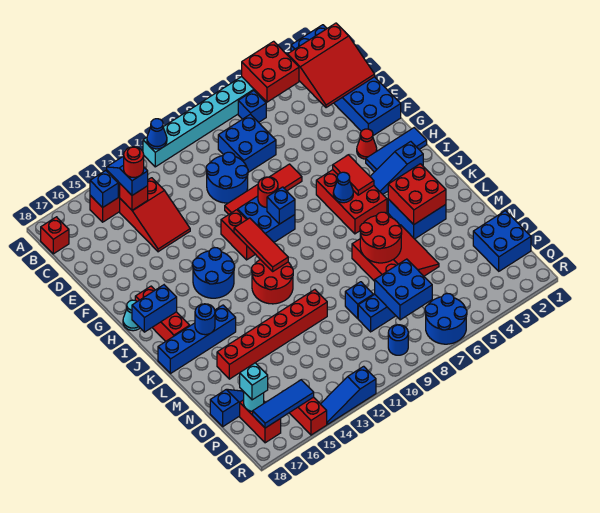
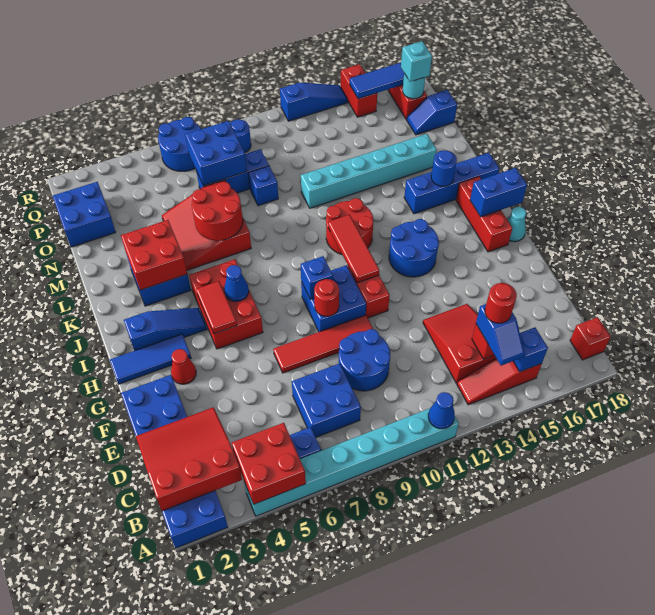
red 1x6 brick [217,290,327,379] -> cyan 1x6 brick [301,134,437,208]

